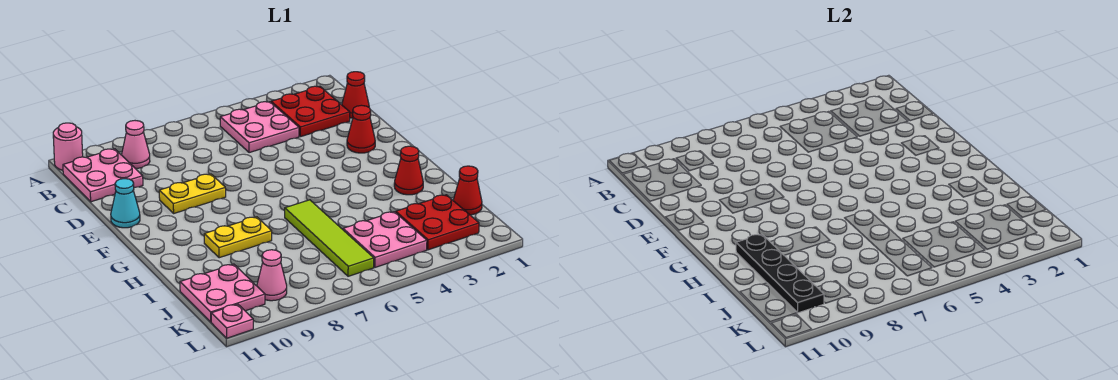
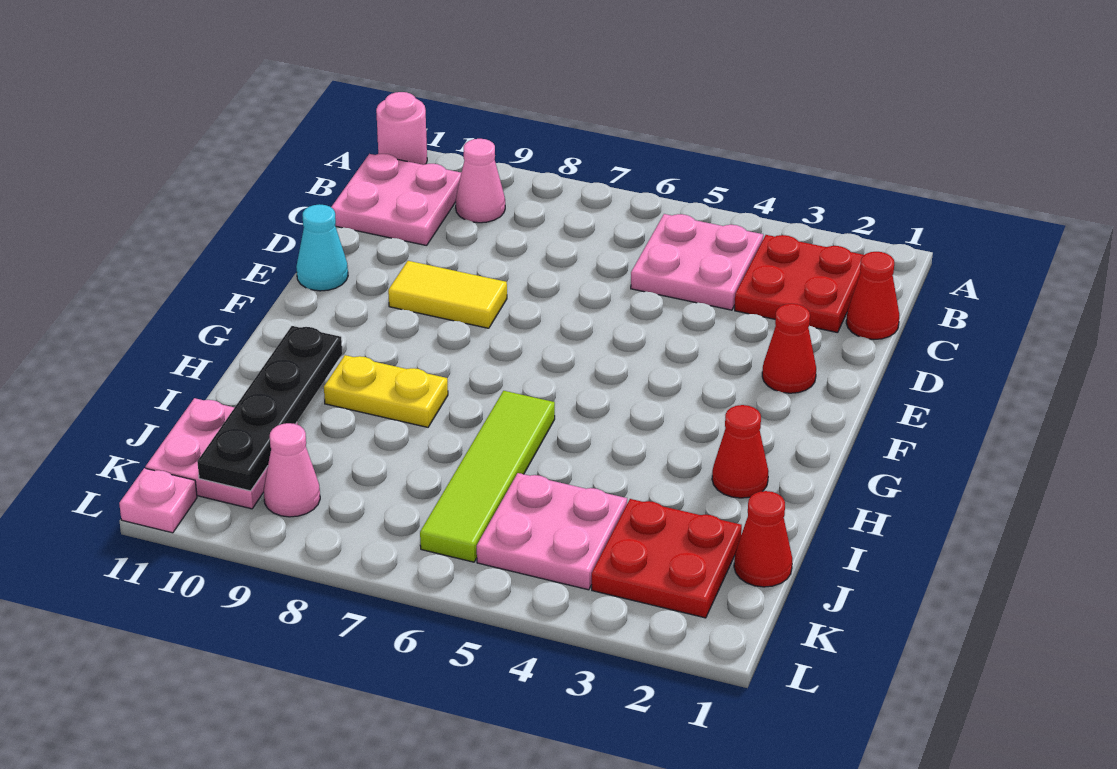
yellow 1x2 plate [159,174,226,213] -> yellow 1x2 tile [388,261,507,328]

